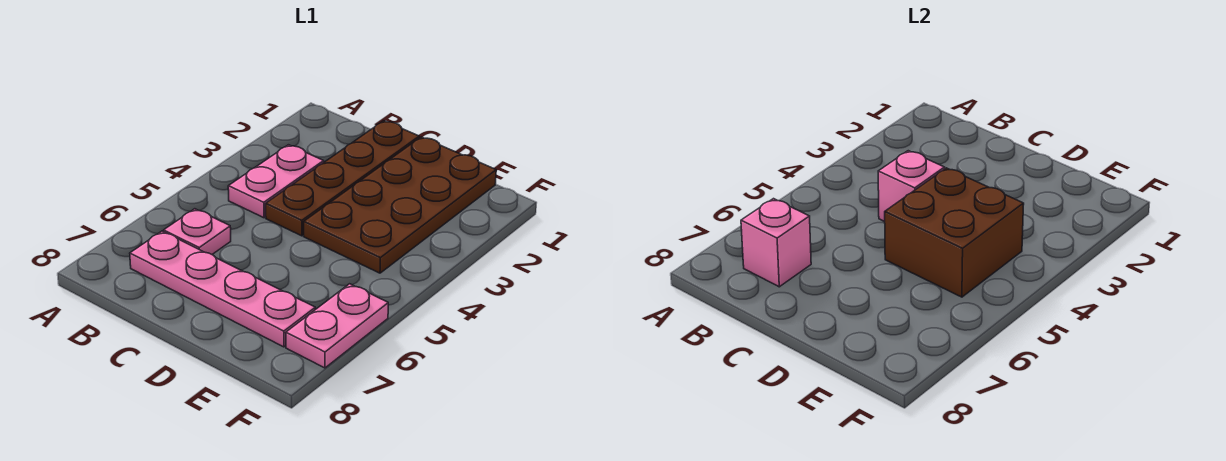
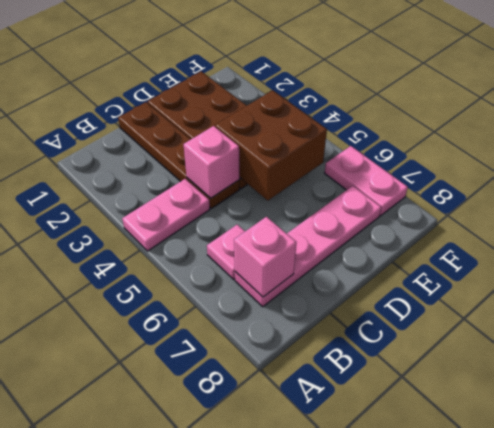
pink 1x2 plate [228,145,324,218] -> pink 1x2 plate turned to [122,179,210,251]

